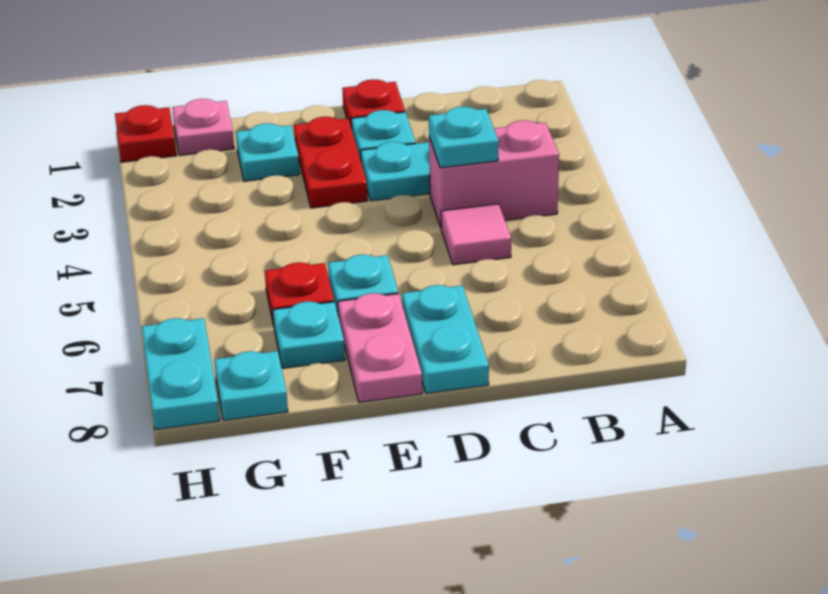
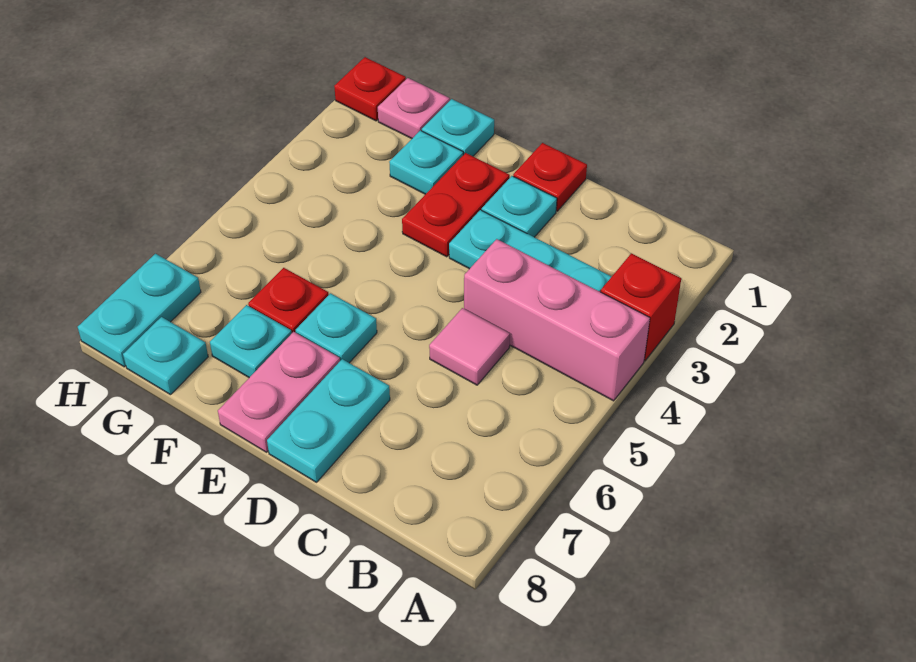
none -> red 1x1 brick [601,253,681,361]
pink 1x2 brick [429,120,559,227] -> pink 1x3 brick [464,239,650,401]
cyan 1x1 plate [429,107,499,168] -> cyan 1x1 plate moved to [422,99,494,156]

